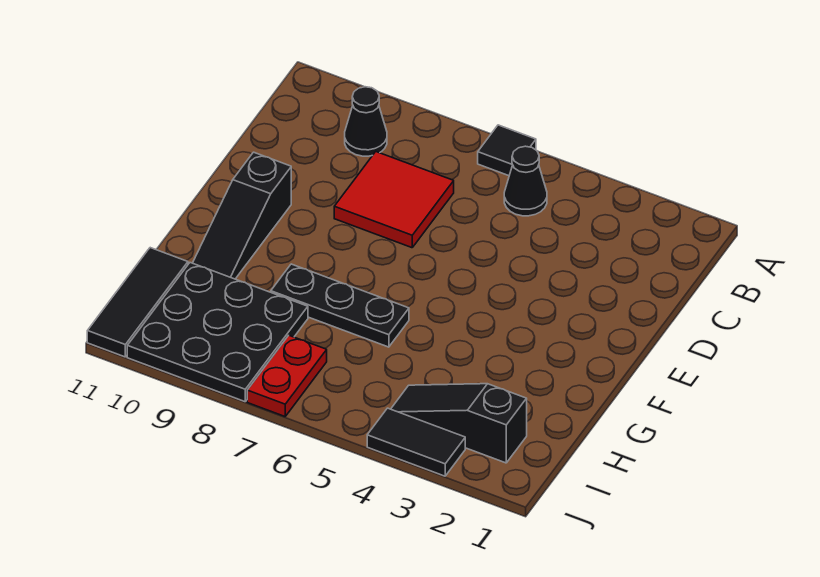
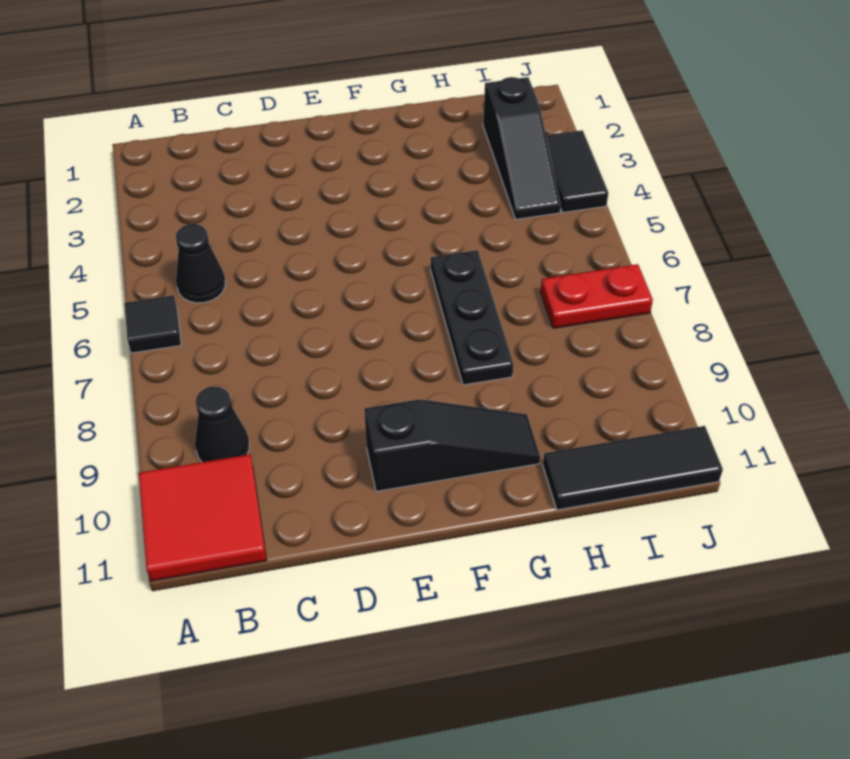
red 2x2 tile [334,152,454,248] -> red 2x2 tile moved to [138,454,267,581]
black 3x3 plate [127,263,308,402] -> none

